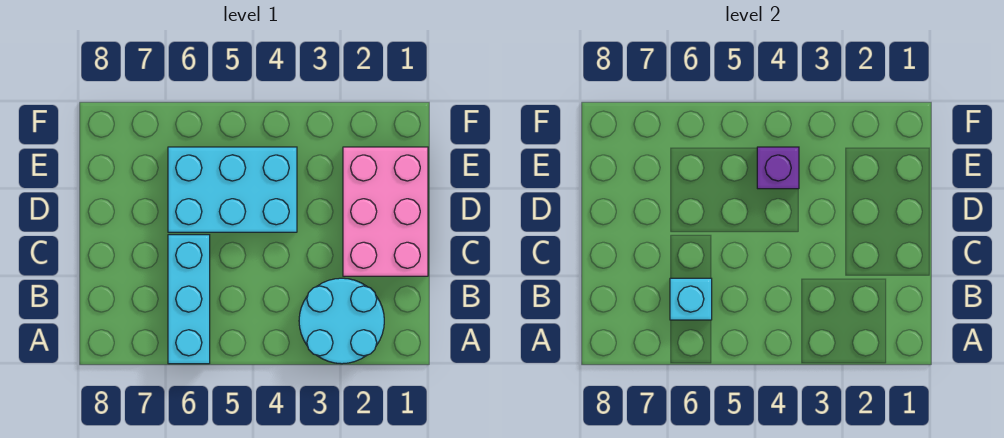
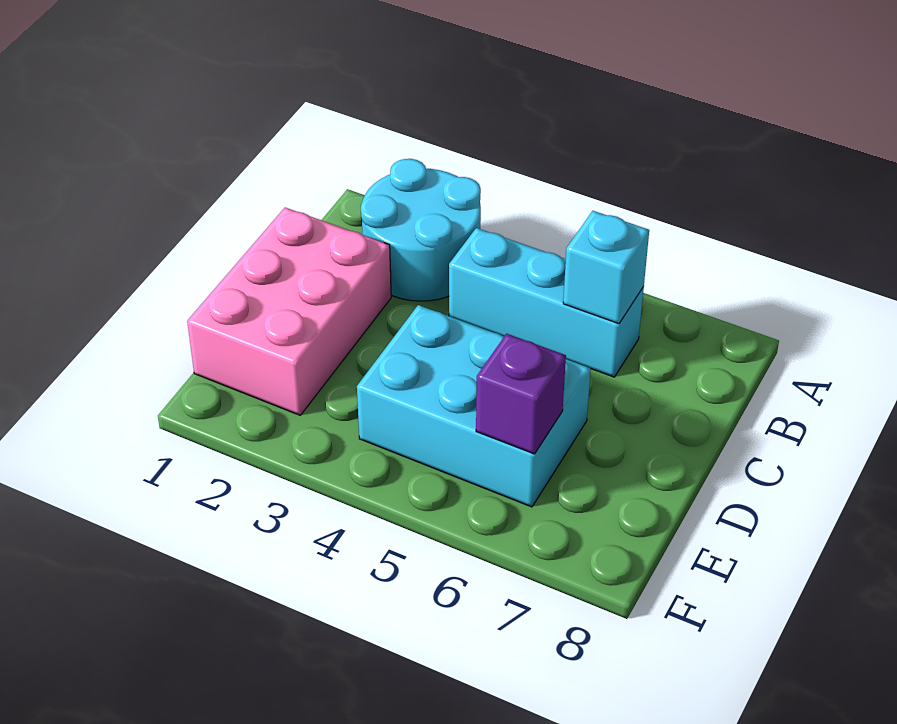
cyan 1x3 brick [168,235,210,364] -> cyan 1x3 brick turned to [449,228,644,377]
purple 1x1 brick [757,147,799,189] -> purple 1x1 brick moved to [476,334,566,454]

